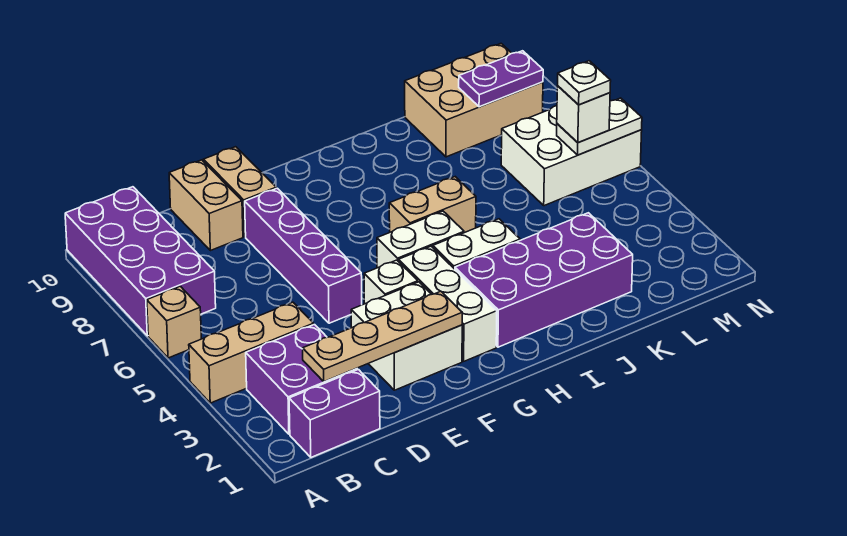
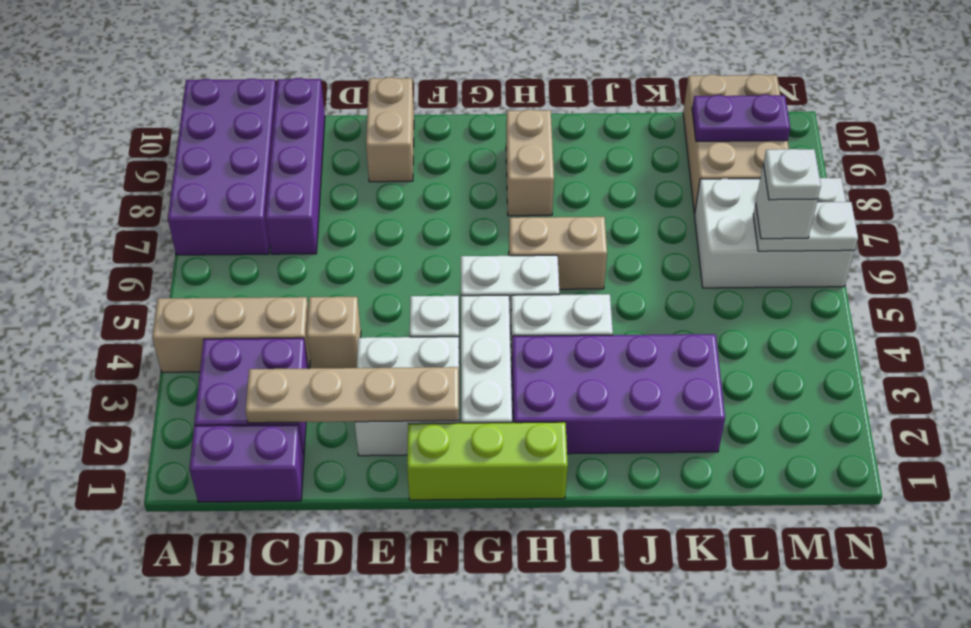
tan 1x1 brick [147,286,201,358] -> tan 1x1 brick moved to [307,297,361,368]
tan 1x2 brick [169,160,243,251] -> tan 1x2 brick moved to [506,110,554,216]
purple 1x4 brick [245,188,362,323] -> purple 1x4 brick moved to [265,78,325,254]
none -> lime 1x3 brick [407,422,568,500]
tan 2x3 brick [405,44,543,157] -> tan 2x3 brick turned to [683,74,789,214]

